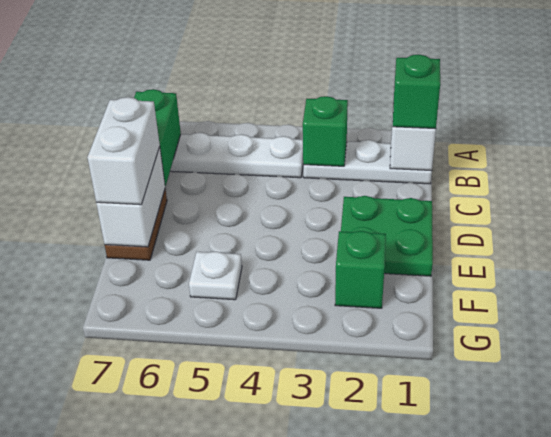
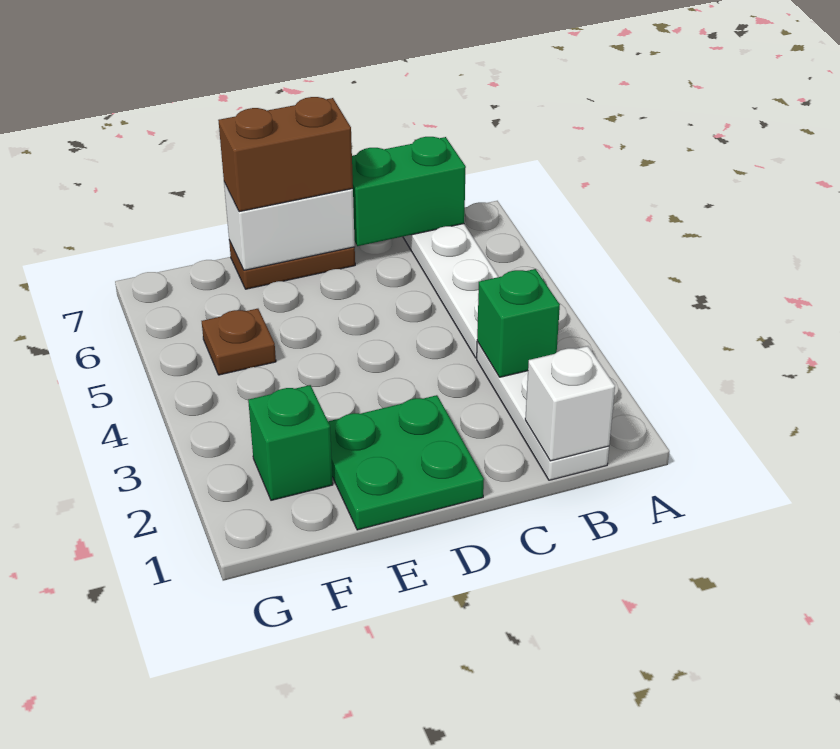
green 1x1 brick [393,55,440,129] -> none
white 1x2 brick [87,97,160,205] -> brown 1x2 brick [218,97,353,212]
white 1x1 plate [189,251,242,300] -> brown 1x1 plate [202,309,276,375]

